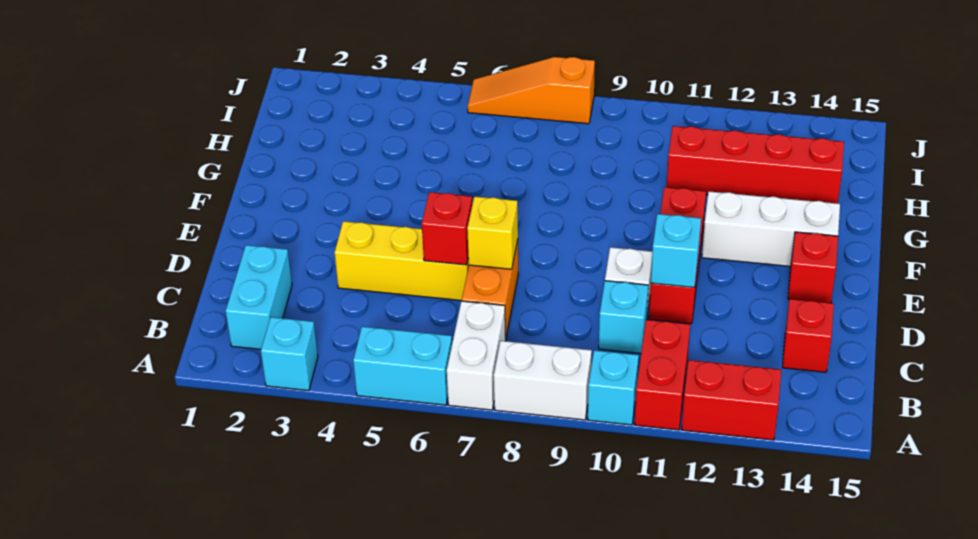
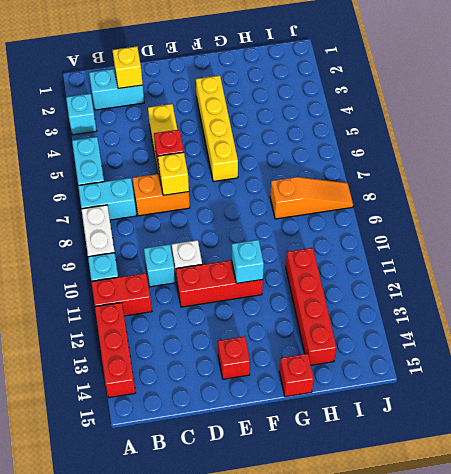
white 1x2 brick [447,301,506,410] -> cyan 1x2 brick [78,178,136,220]
red 1x2 brick [682,360,781,440] -> red 1x3 brick [95,303,136,398]
none -> yellow 1x1 brick [113,46,143,89]
red 1x1 brick [782,299,834,372] -> red 1x1 brick moved to [279,354,314,397]
cyan 1x1 brick [651,214,701,287] -> cyan 1x1 brick moved to [232,240,264,283]
none -> yellow 1x4 brick [196,76,238,182]
white 1x3 brick [702,191,840,266] -> none
orange 1x3 slope [468,57,595,124] -> orange 1x3 slope turned to [270,177,353,219]

